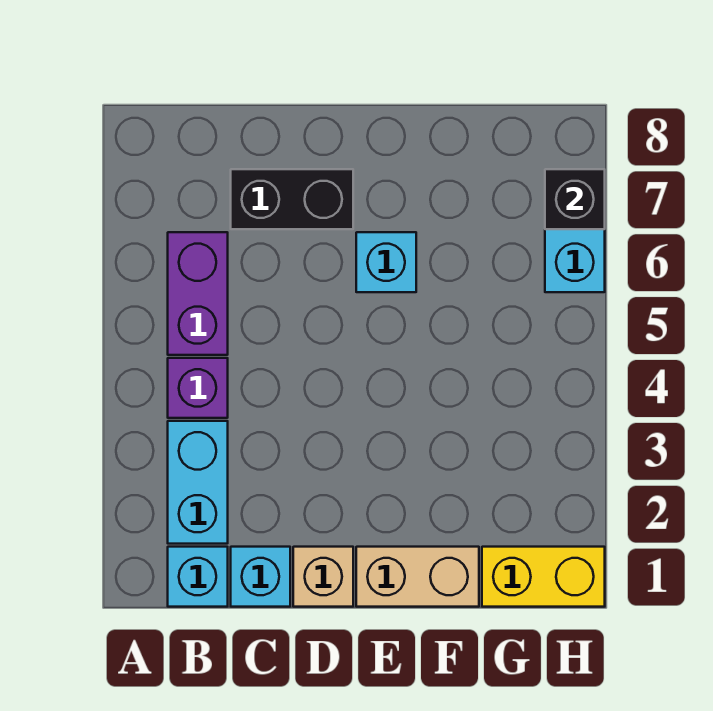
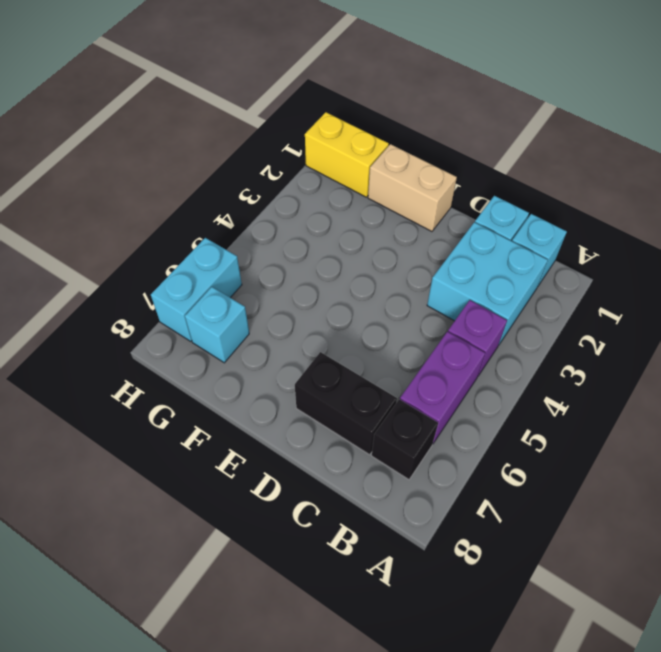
cyan 1x2 brick [168,421,228,544] -> cyan 2x2 brick [427,222,548,344]
tan 1x1 brick [293,547,353,607] -> none
cyan 1x1 brick [356,232,416,292] -> cyan 1x1 brick moved to [185,287,249,363]
black 1x1 brick [545,169,605,229] -> black 1x1 brick moved to [372,400,438,479]

